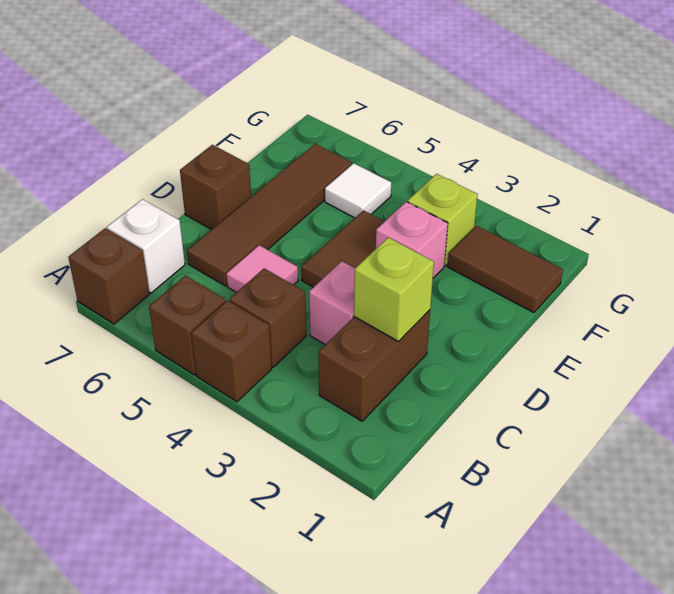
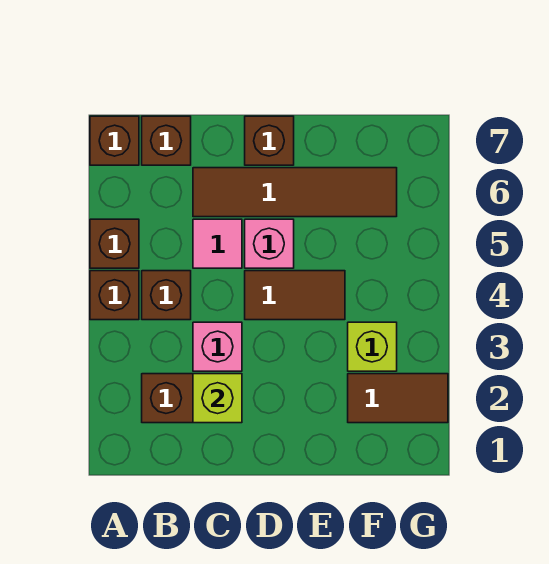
white 1x1 brick [107,199,185,293] -> brown 1x1 brick [142,116,191,165]
pink 1x1 brick [376,202,448,278] -> pink 1x1 brick moved to [245,219,294,268]
brown 1x2 tile [448,226,563,313] -> brown 1x2 tile turned to [348,374,448,423]
white 1x1 tile [325,163,391,218] -> none

